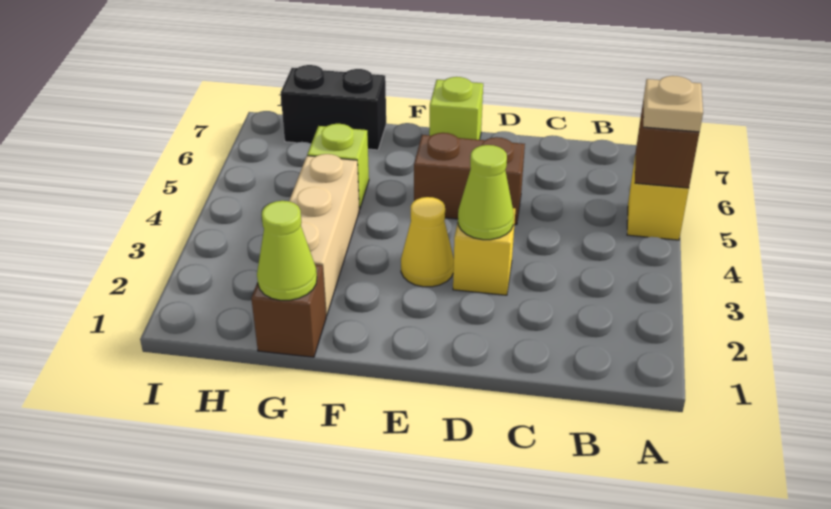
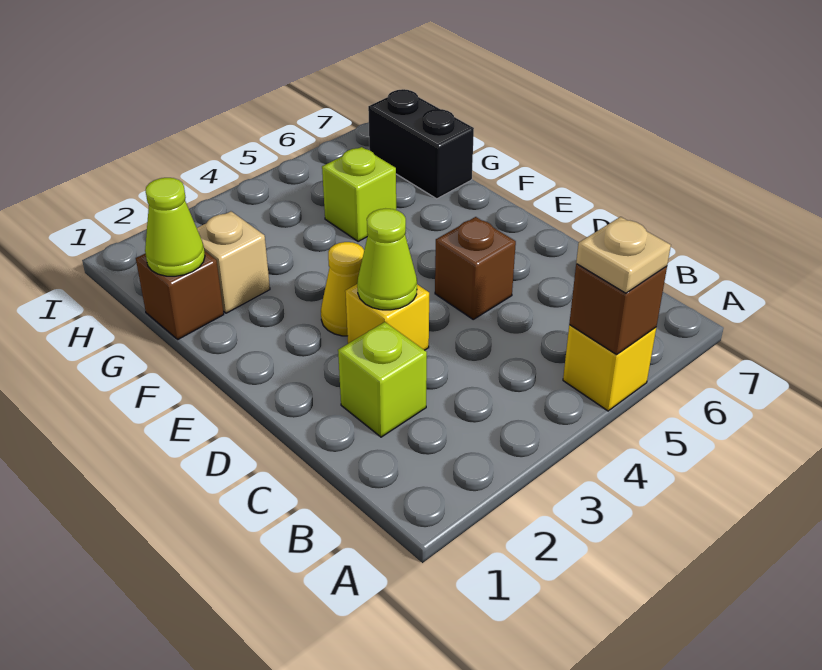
brown 1x2 brick [414,133,525,225] -> brown 1x1 brick [435,217,516,319]
lime 1x1 brick [429,77,483,140] -> lime 1x1 brick moved to [338,322,427,437]
tan 1x3 brick [289,154,360,316] -> tan 1x1 brick [197,211,270,313]

